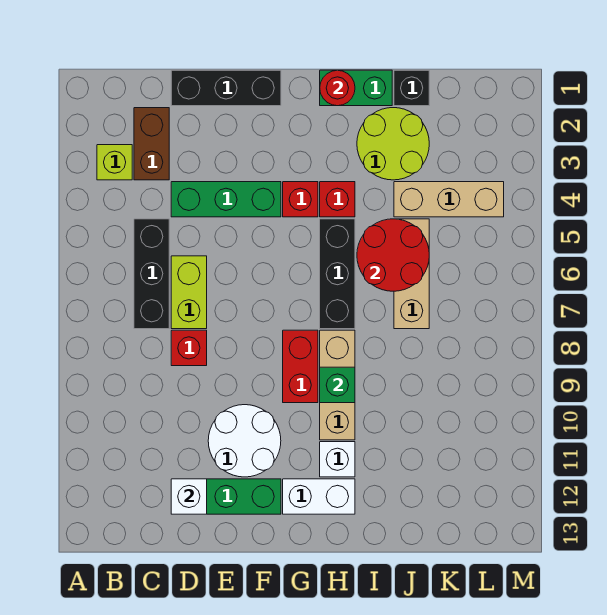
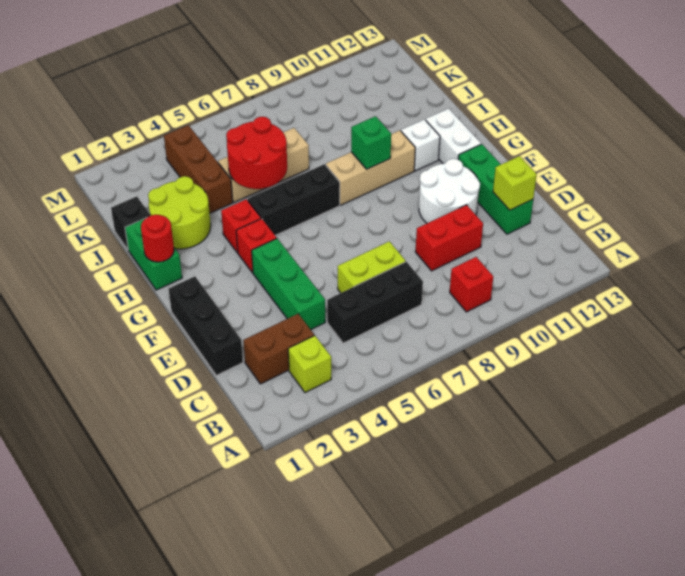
red 1x1 brick [171,330,207,366] -> red 1x1 brick moved to [450,257,493,312]
white 1x1 brick [171,479,207,514] -> lime 1x1 brick [493,156,537,210]
red 1x2 brick [283,330,318,403] -> red 1x2 brick moved to [416,205,483,271]
tan 1x3 brick [394,182,504,217] -> brown 1x3 brick [164,125,233,213]

